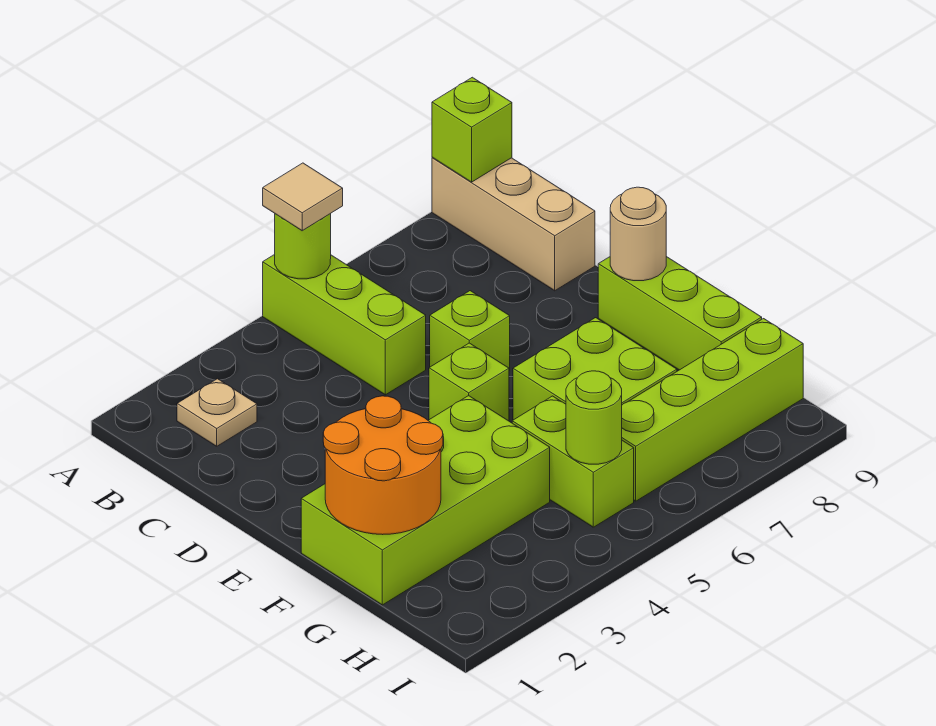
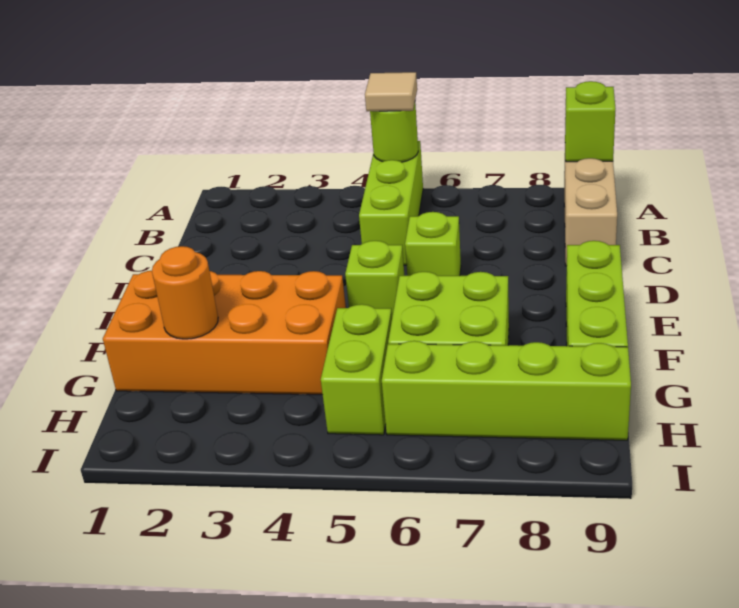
tan 1x1 plate [177,379,257,446] -> none
tan 1x1 round brick [610,187,666,281] -> none
lime 2x4 brick [301,396,550,605] -> orange 2x4 brick [103,271,346,395]
orange 2x2 round brick [323,396,443,535] -> orange 1x1 round brick [152,246,218,339]
lime 1x1 round brick [566,371,622,464] -> none

